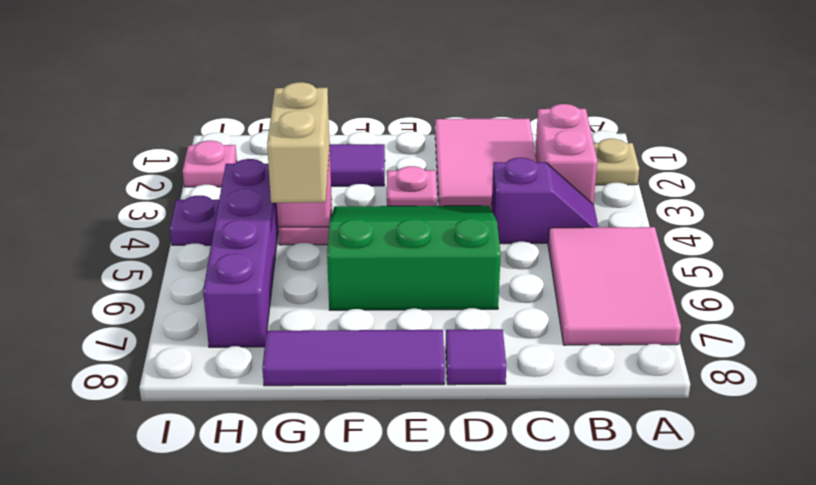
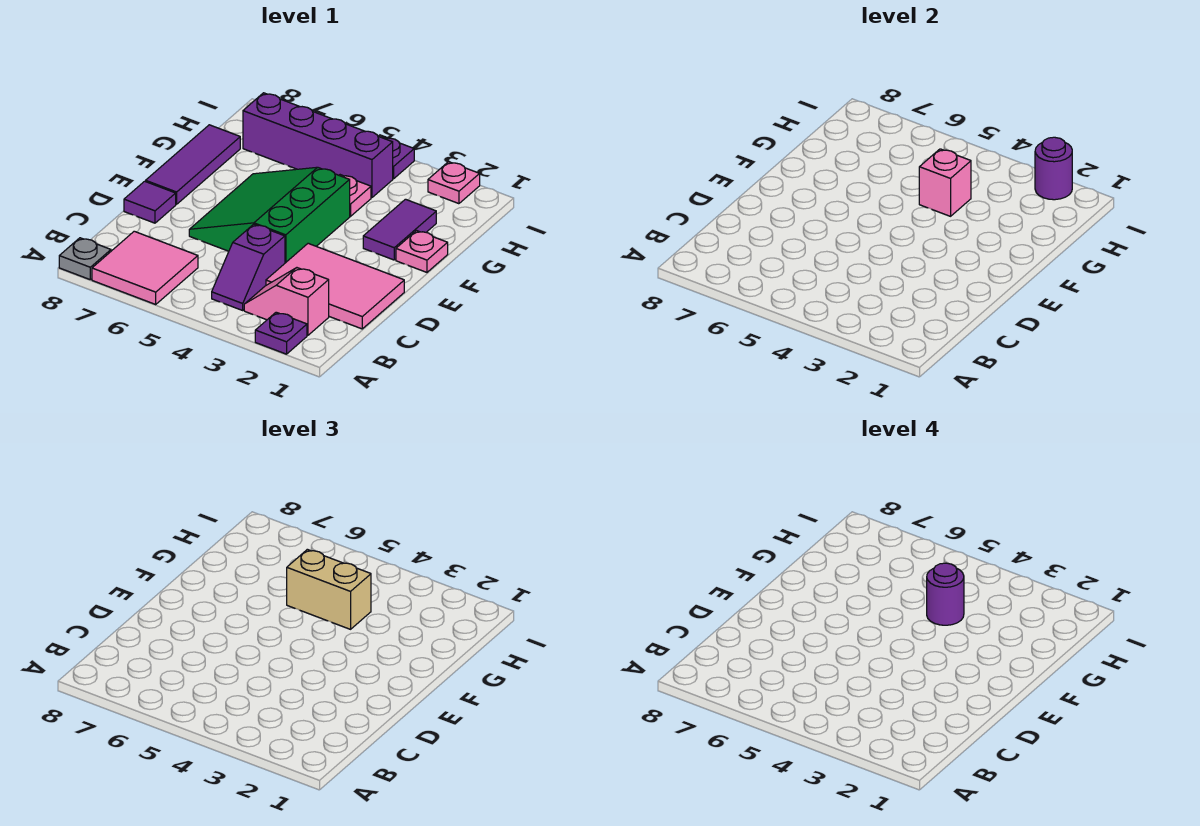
tan 1x1 plate [594,139,639,185] -> purple 1x1 plate [255,312,307,354]
pink 2x3 tile [548,227,681,345] -> pink 2x2 tile [92,231,198,304]
none -> grey 1x1 plate [59,238,111,279]
pink 1x2 brick [535,104,597,205] -> pink 1x2 slope [244,268,329,335]
green 3x3 slope [327,206,501,310] -> green 3x3 slope turned to [189,167,350,263]
pink 1x1 plate [387,166,437,206] -> pink 1x1 plate moved to [396,231,448,272]
none -> purple 1x1 round brick [927,563,964,625]
none -> purple 1x1 round brick [1035,137,1072,200]

